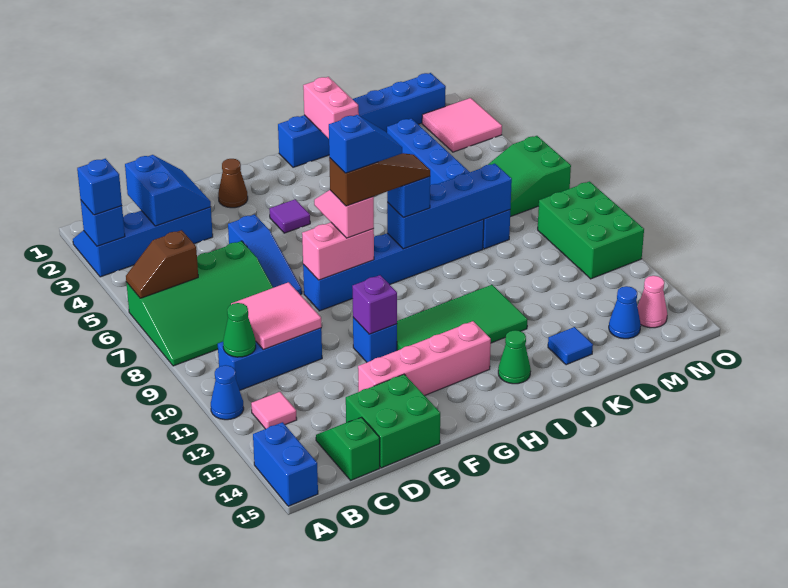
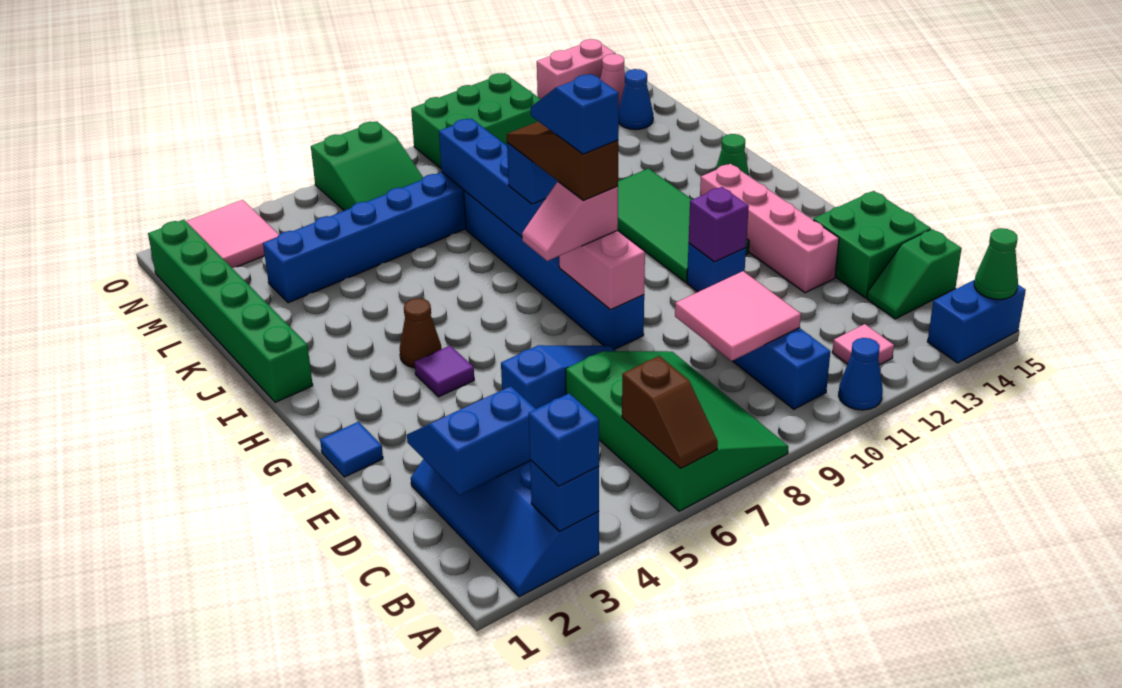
green 1x1 cone [223,303,256,357] -> green 1x1 cone moved to [974,228,1018,299]
brown 1x1 cone [218,159,248,208] -> brown 1x1 cone moved to [400,298,441,368]
blue 1x6 brick [278,73,446,167] -> green 1x6 brick [148,220,313,402]
pink 1x2 brick [303,77,359,139] -> pink 1x2 brick moved to [537,39,616,99]
blue 1x1 tile [548,327,593,365] -> blue 1x1 tile moved to [320,422,383,477]

